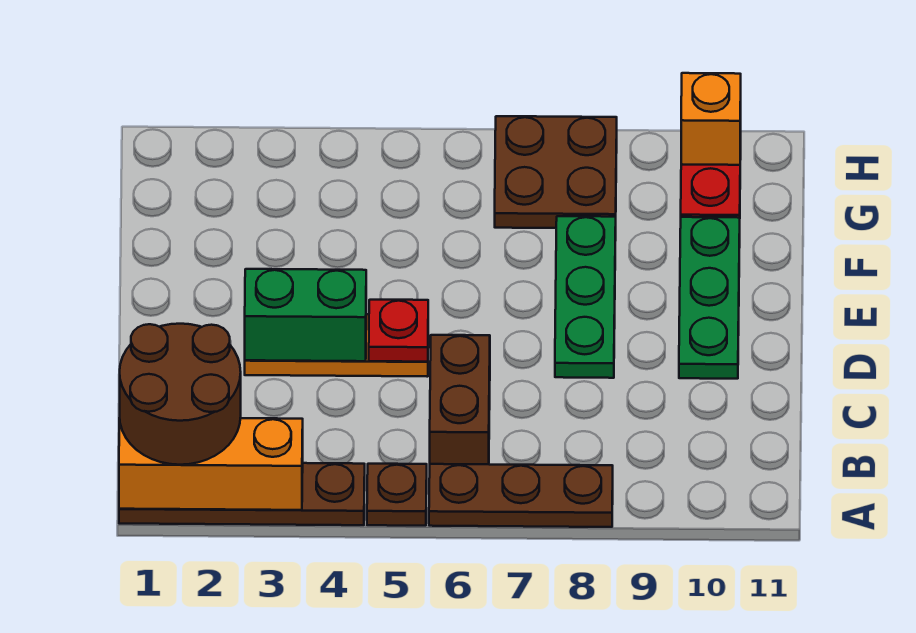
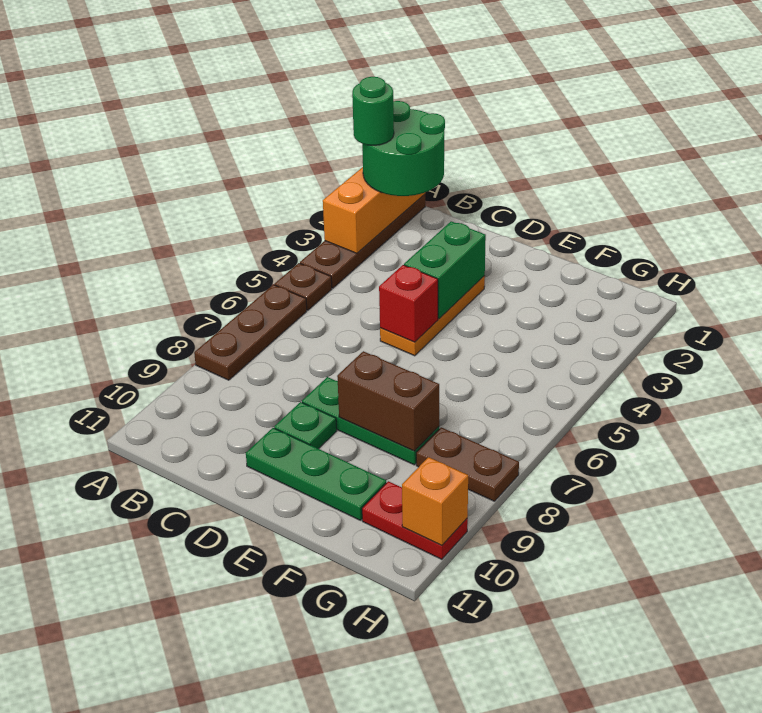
brown 2x2 round brick [120,324,241,465] -> green 2x2 round brick [362,101,445,196]
none -> green 1x1 round brick [352,77,394,145]
brown 1x2 brick [430,335,490,464] -> brown 1x2 brick moved to [337,351,439,451]
red 1x1 plate [369,300,428,362] -> red 1x1 brick [379,265,438,342]
none -> green 1x1 plate [274,402,337,449]
brown 2x2 plate [495,116,617,228] -> brown 1x2 plate [416,427,519,501]

